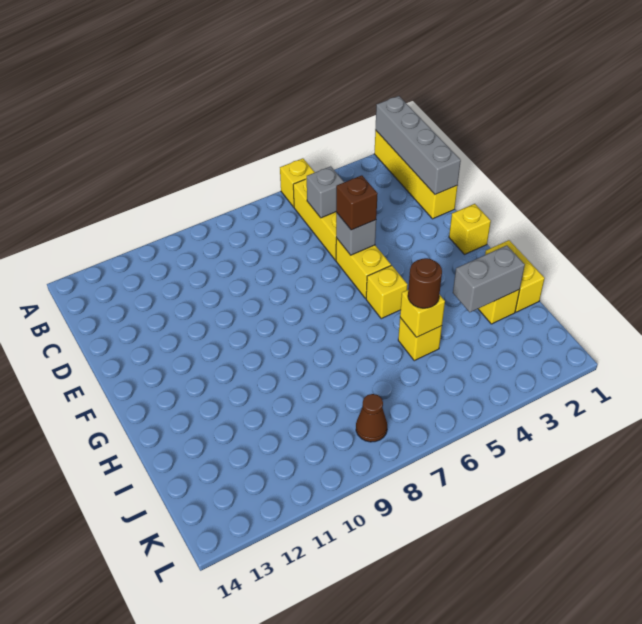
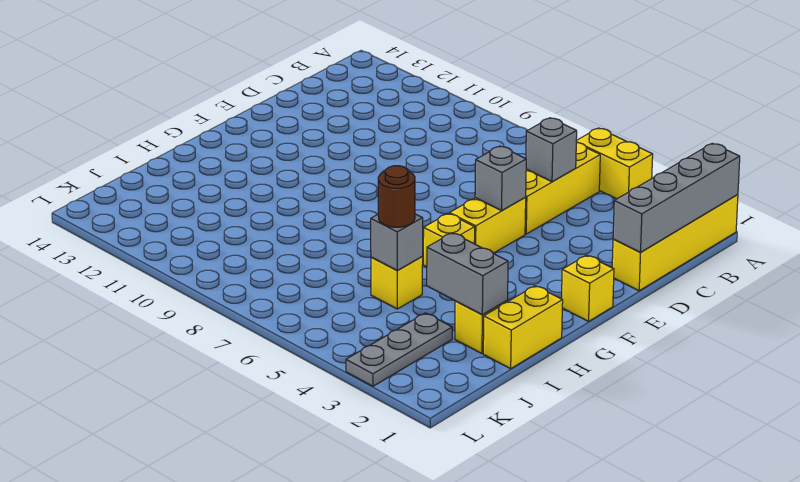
yellow 1x1 brick [280,158,315,207] -> yellow 1x2 brick [576,128,653,199]
brown 1x1 brick [336,175,378,230] -> none
yellow 1x1 brick [400,290,445,337] -> grey 1x1 brick [371,214,423,271]
none -> grey 1x3 plate [346,313,452,386]
brown 1x1 cone [356,394,387,442] -> none

